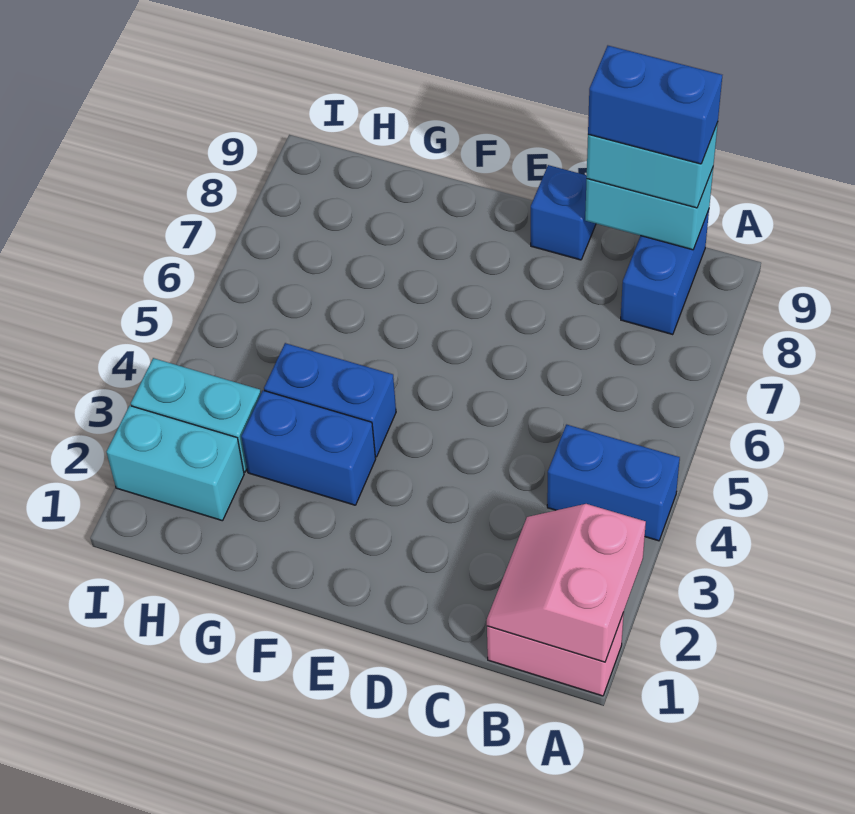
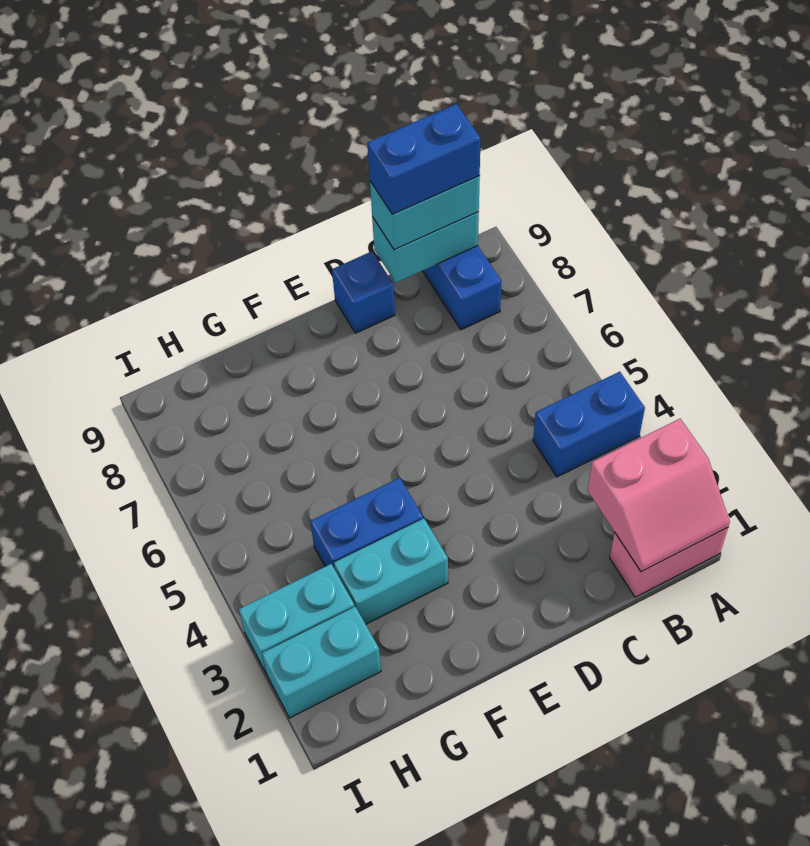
pink 2x2 slope [487,504,646,662] -> pink 2x2 slope turned to [588,419,730,572]
blue 1x2 brick [241,390,376,505] -> cyan 1x2 brick [334,519,448,624]

